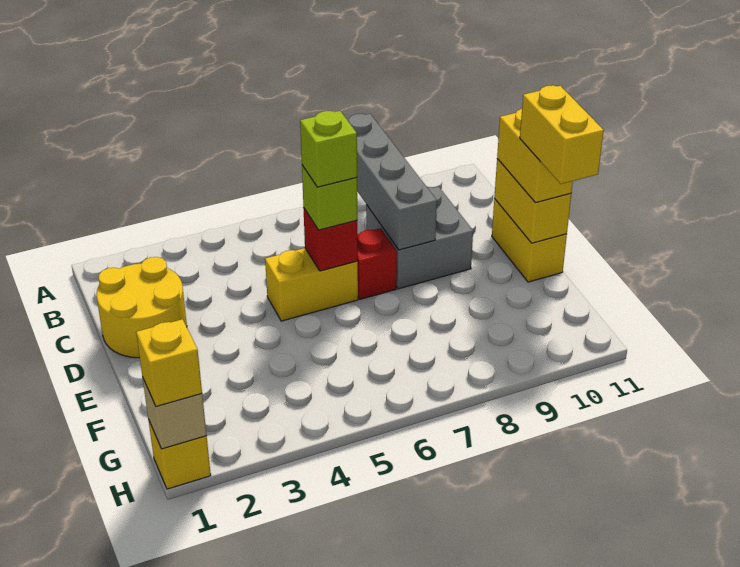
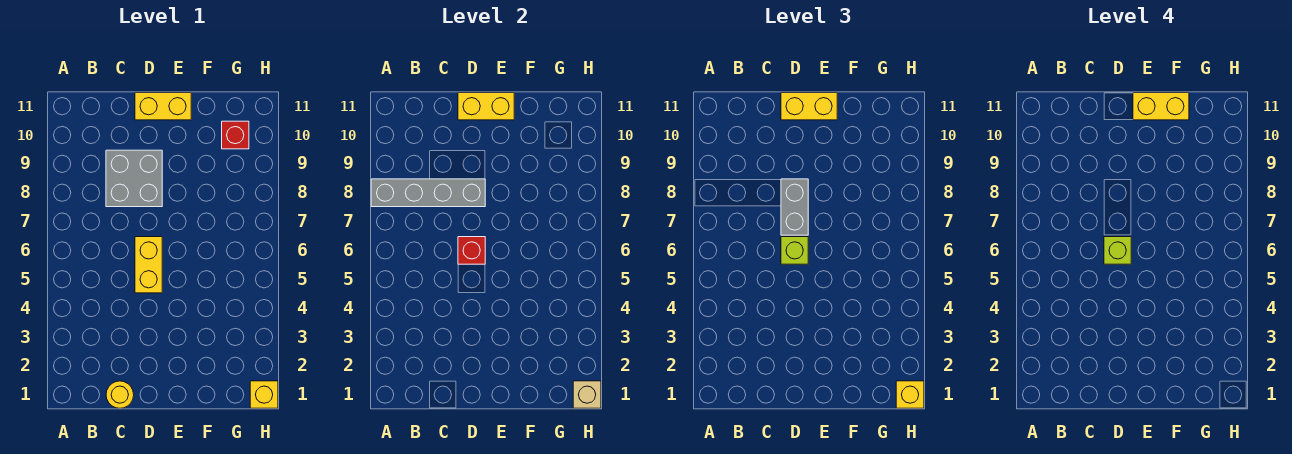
yellow 2x2 round brick [97,257,187,358] -> yellow 1x1 round brick [106,381,134,408]
red 1x1 brick [358,228,397,299] -> red 1x1 brick moved to [222,121,249,149]
none -> grey 1x2 brick [781,179,808,235]

